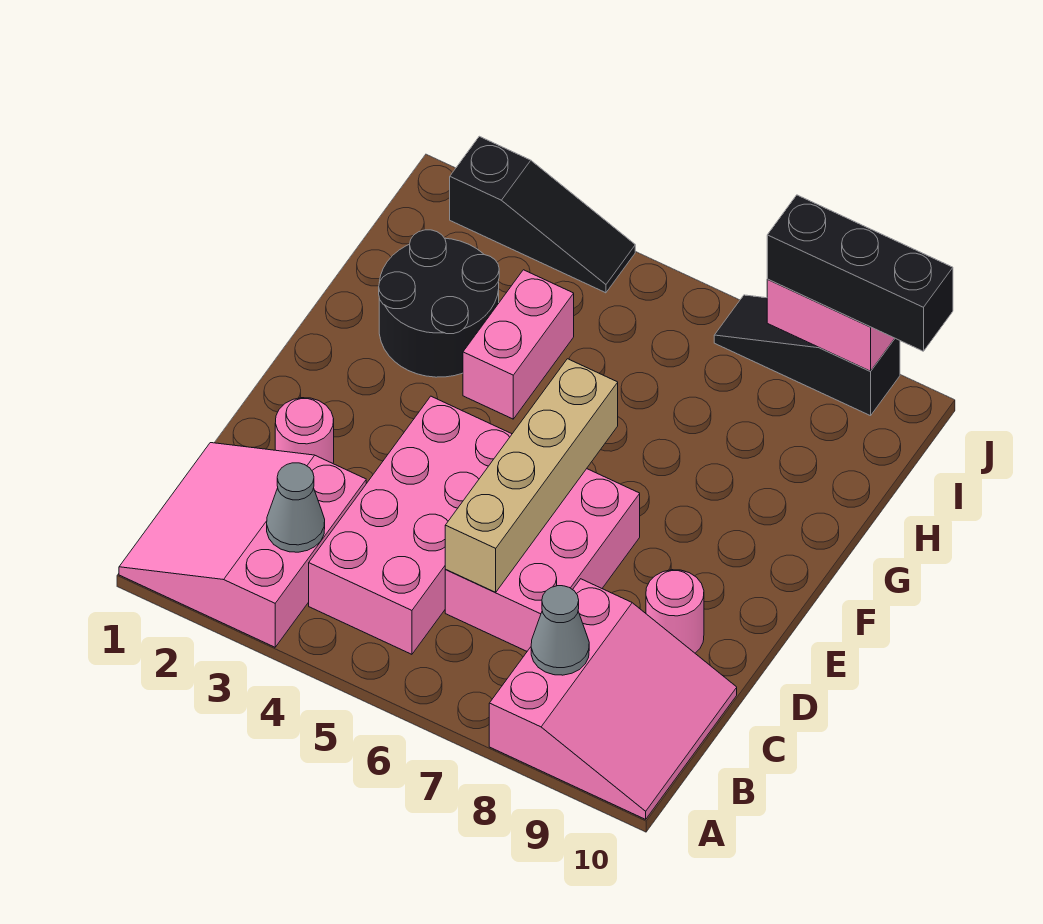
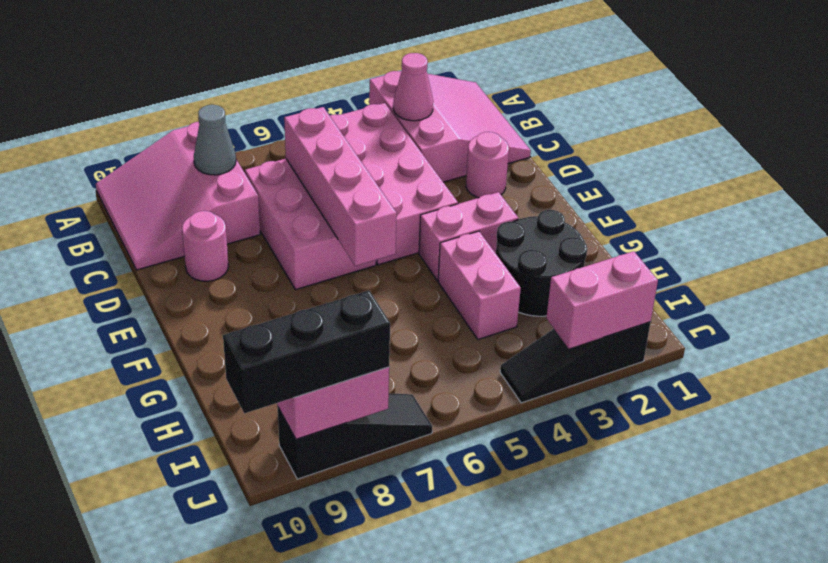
grey 1x1 cone [267,463,325,552] -> pink 1x1 cone [393,53,433,121]
tan 1x4 brick [445,359,618,592] -> pink 1x4 brick [284,107,397,266]
none -> pink 1x2 brick [419,192,518,281]
none -> pink 1x2 brick [546,251,658,349]

